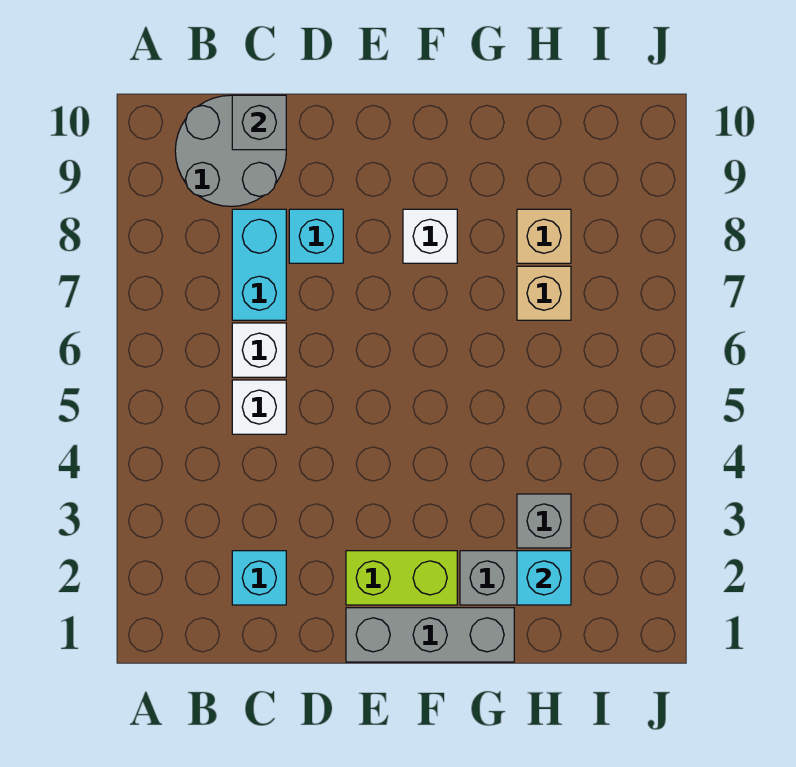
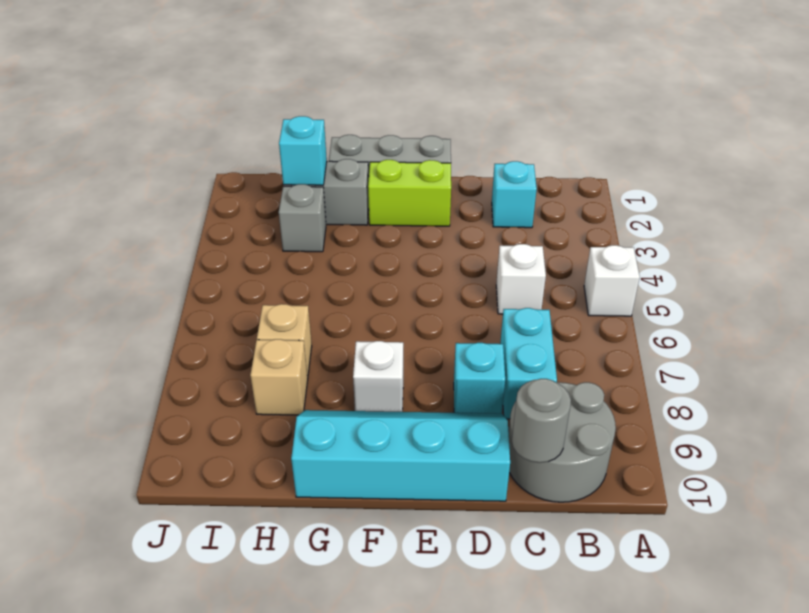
white 1x1 brick [232,323,286,377] -> white 1x1 brick moved to [584,245,640,316]
grey 1x1 brick [232,95,286,150] -> grey 1x1 round brick [512,379,571,463]
none -> cyan 2x4 slope [291,410,510,501]

